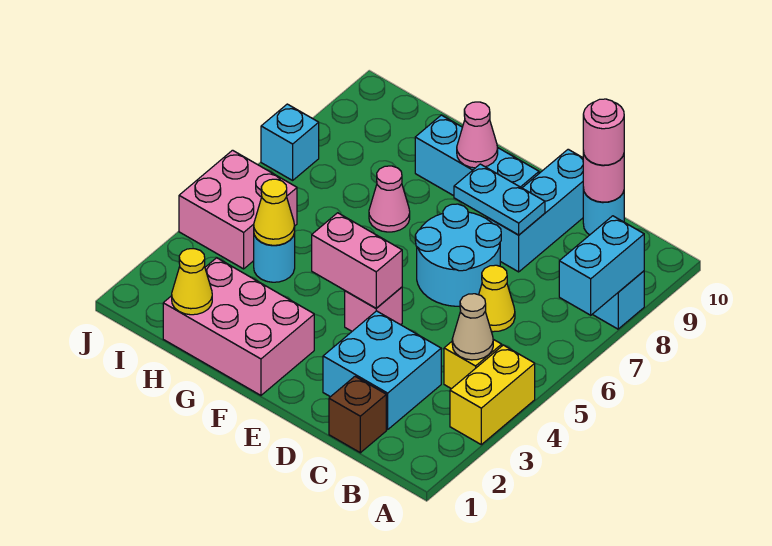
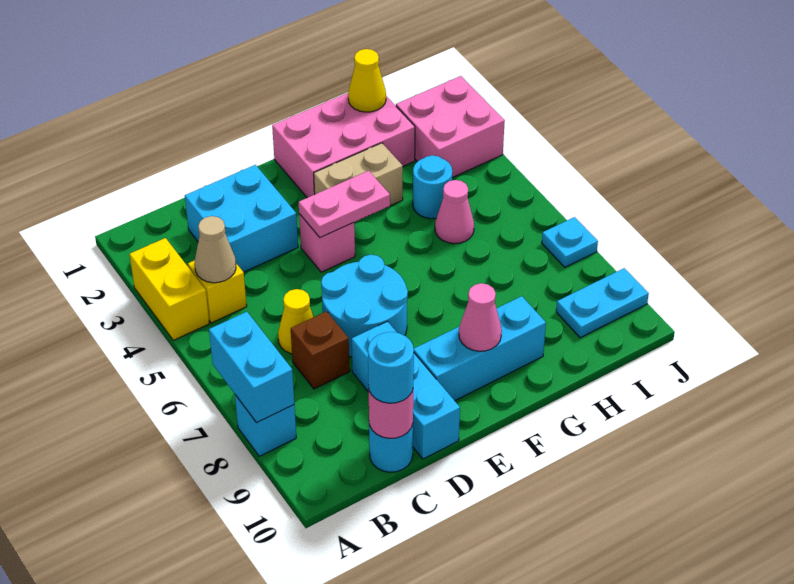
brown 1x1 brick [329,377,386,453] -> brown 1x1 brick moved to [291,311,350,389]
pink 1x1 round brick [583,99,624,165] -> cyan 1x1 round brick [368,332,414,403]
cyan 1x2 plate [454,164,545,235] -> cyan 1x2 plate moved to [556,268,649,338]
pink 1x2 brick [312,213,402,308] -> pink 1x2 plate [299,171,390,238]
none -> tan 1x2 brick [314,143,403,206]
pink 1x1 cone [369,166,410,232] -> pink 1x1 cone moved to [435,180,474,244]
yellow 1x1 cone [254,179,295,245] -> none
pink 2x2 brick [179,150,297,269] -> pink 2x2 brick moved to [396,76,505,178]
cyan 1x1 brick [261,104,319,180] -> cyan 1x1 plate [542,217,598,267]

